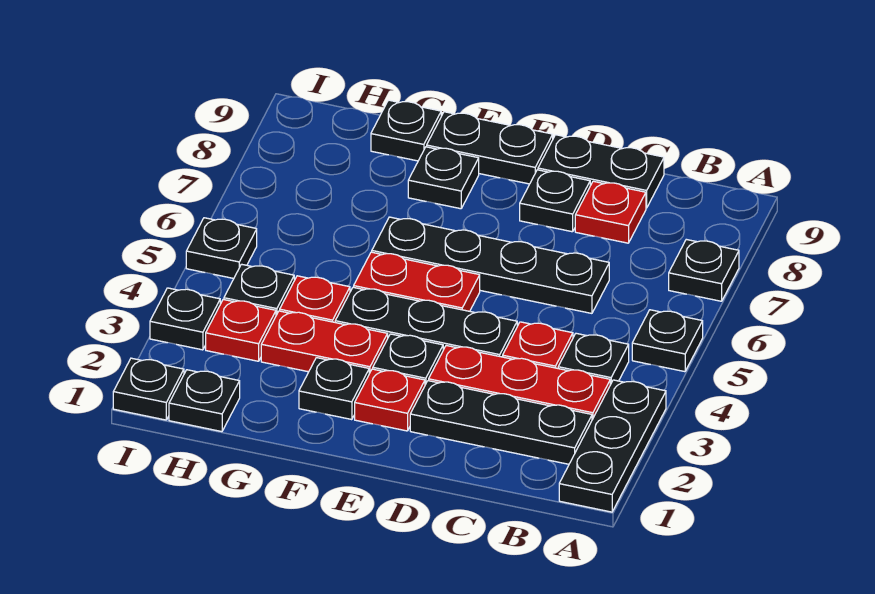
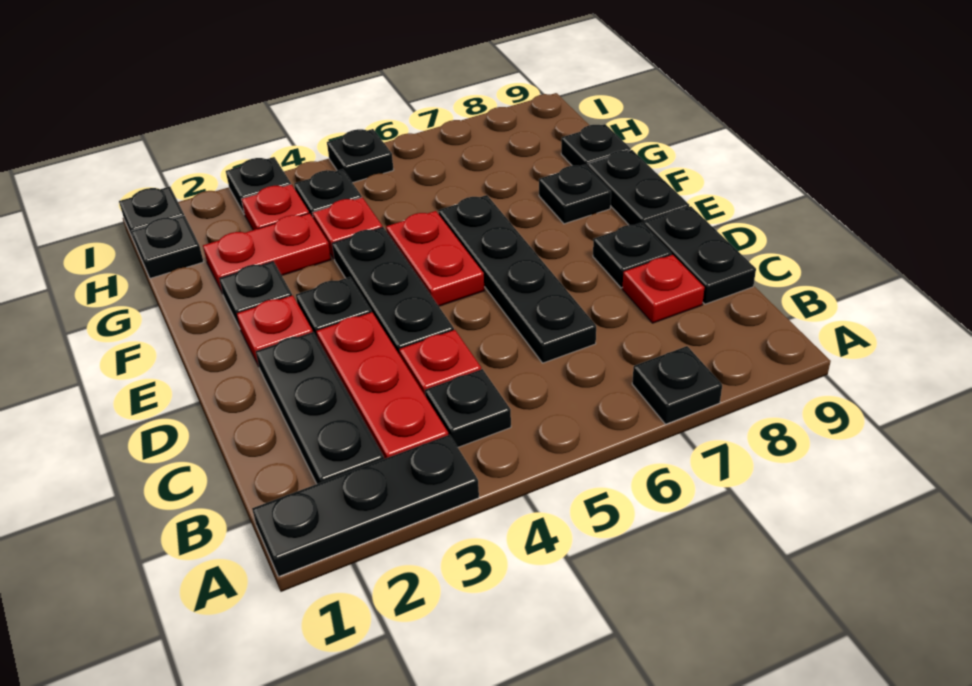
black 1x1 plate [632,310,703,372] -> none
red 1x2 plate [261,311,388,373] -> red 1x2 plate turned to [203,213,331,294]

